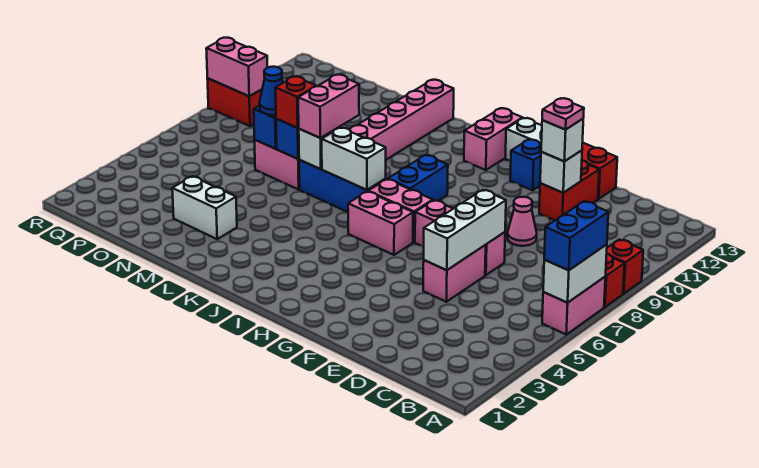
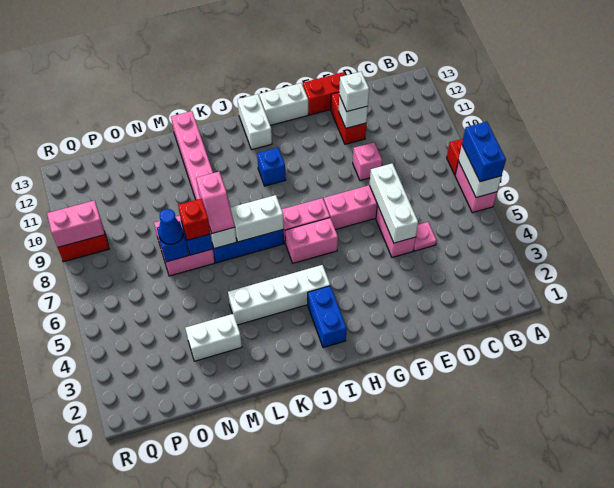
red 1x1 brick [607,239,643,294] -> none
pink 1x1 cone [507,197,537,246] -> pink 1x1 brick [353,142,382,181]
pink 1x1 plate [542,98,584,130] -> pink 1x1 plate moved to [414,222,437,251]
blue 1x1 brick [510,139,541,190] -> blue 1x1 brick moved to [257,148,286,186]
none -> white 1x4 brick [228,265,330,325]
blue 1x2 brick [388,155,448,201] -> blue 1x2 brick moved to [308,286,347,348]
pink 1x2 brick [464,108,522,170] -> white 1x2 brick [238,94,272,150]
pink 1x2 brick [298,75,359,138] -> pink 1x2 slope [196,172,235,233]

